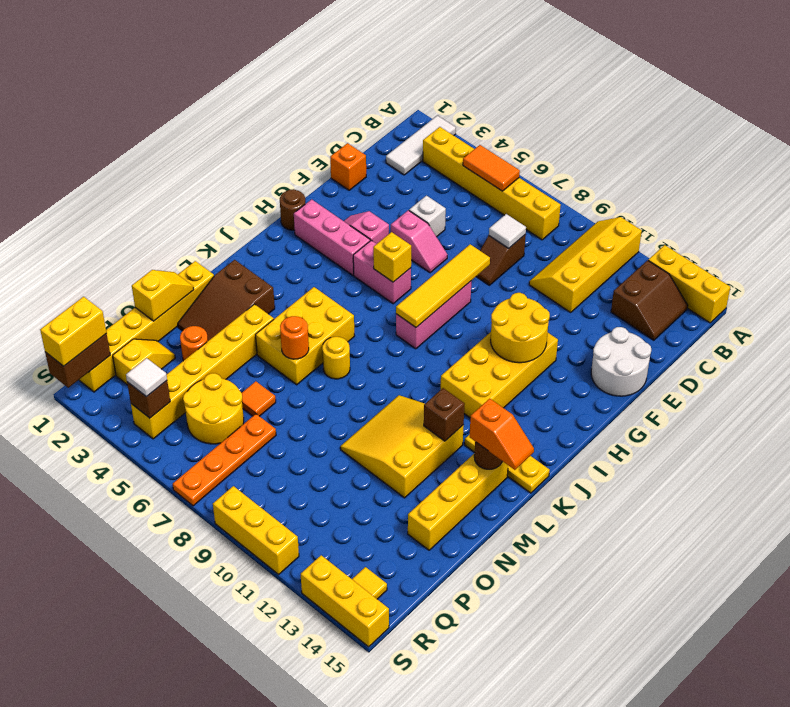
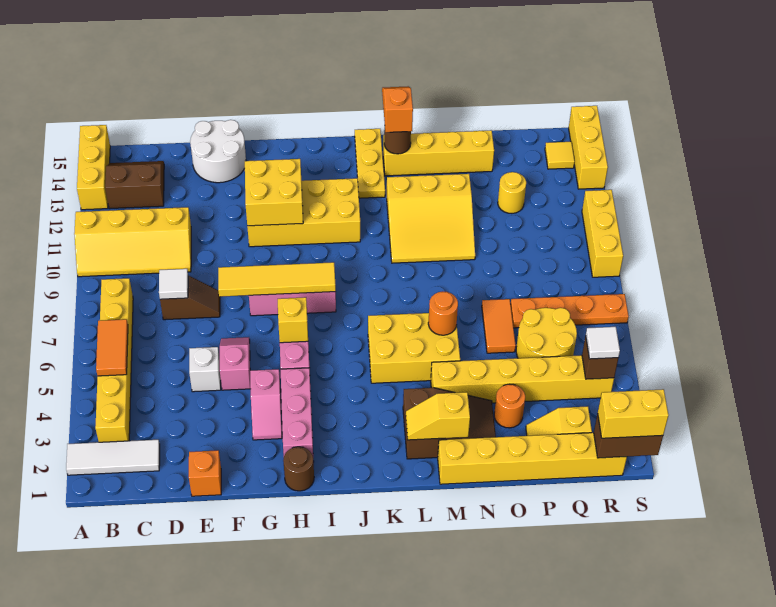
yellow 2x2 round brick [491,293,550,363] -> yellow 2x2 brick [245,159,303,226]
yellow 1x1 round brick [322,337,350,379] -> yellow 1x1 round brick moved to [498,172,526,213]
brown 1x1 brick [424,388,464,441] -> none
yellow 1x2 slope [132,270,194,321] -> yellow 1x2 slope moved to [406,392,470,440]
orange 1x1 tile [242,381,276,416] -> orange 1x2 tile [482,299,516,353]

